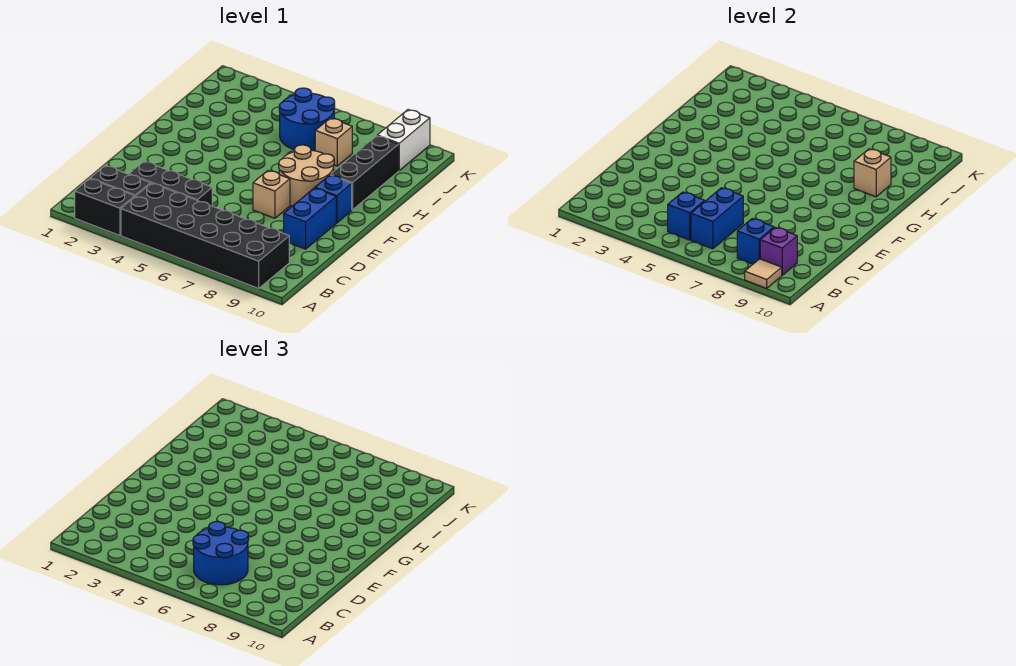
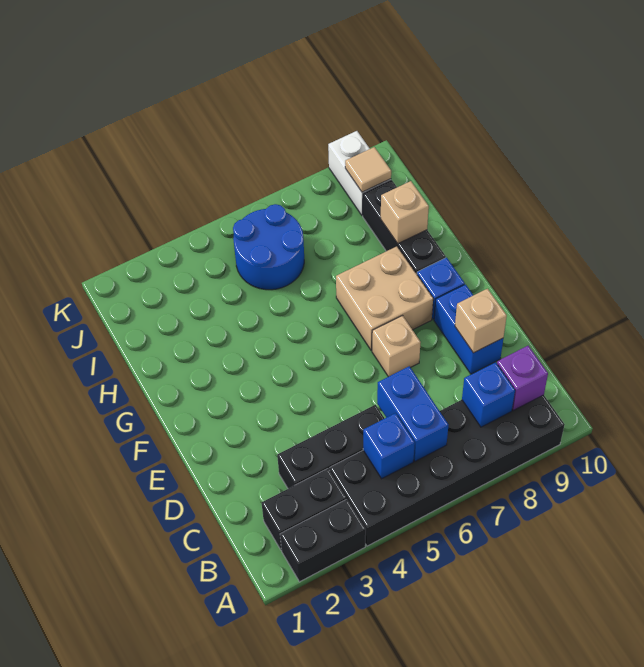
tan 1x1 tile [745,259,782,288] -> tan 1x1 tile moved to [345,147,391,192]
blue 2x2 round brick [193,522,249,585] -> none
tan 2x2 round brick [279,145,334,206] -> tan 2x2 brick [336,246,433,350]
tan 1x1 brick [315,118,352,166] -> tan 1x1 brick moved to [455,289,507,353]

